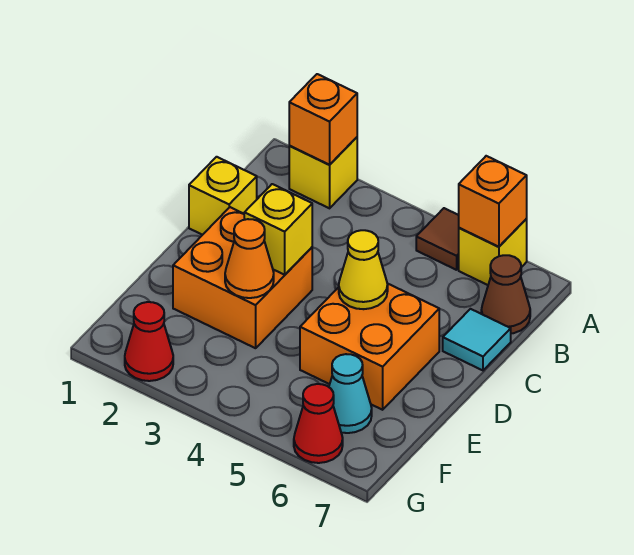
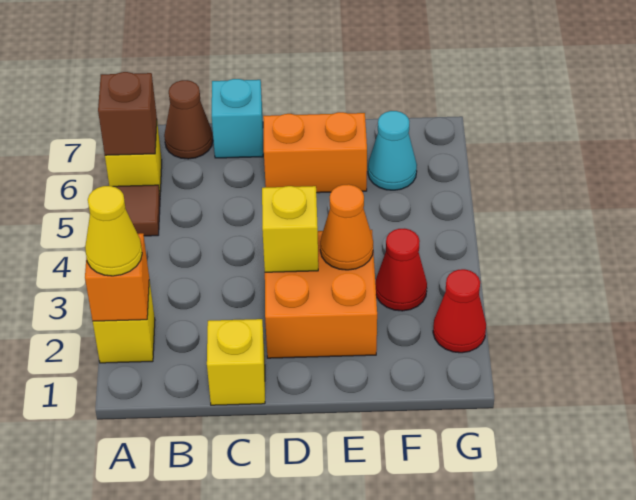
orange 1x1 brick [459,156,527,247] -> brown 1x1 brick [98,72,157,155]
cyan 1x1 tile [443,309,511,370] -> cyan 1x1 brick [212,79,263,158]
orange 2x2 brick [300,283,439,410] -> orange 1x2 brick [263,112,367,193]
yellow 1x1 cone [339,230,388,309] -> yellow 1x1 cone moved to [85,186,142,276]
red 1x1 cone [294,384,343,463] -> red 1x1 cone moved to [375,229,427,311]

